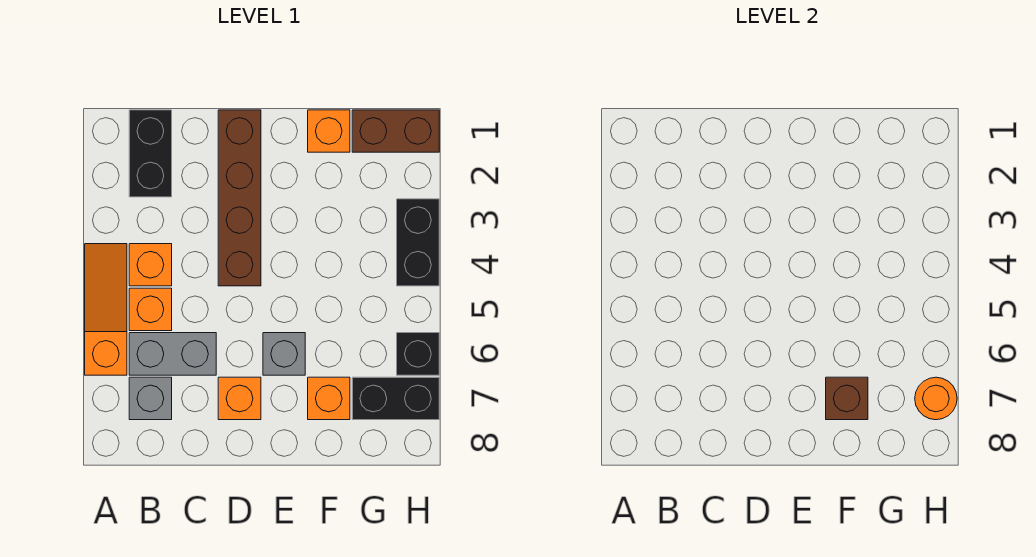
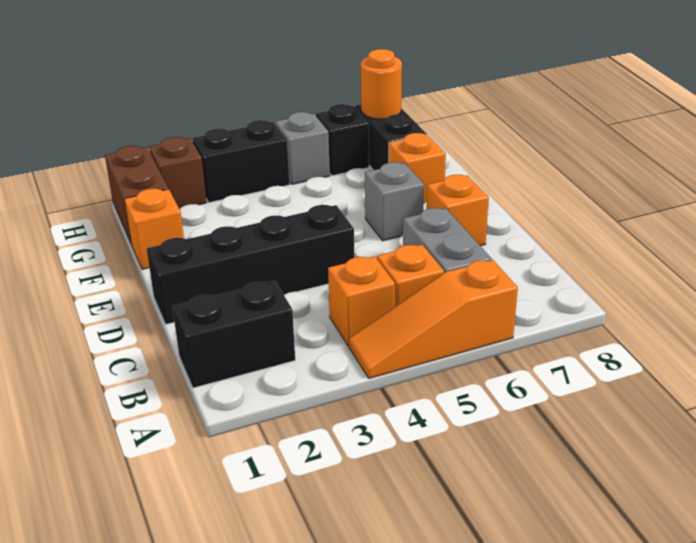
grey 1x1 brick [129,377,172,420] -> grey 1x1 brick moved to [276,112,330,184]
brown 1x4 brick [218,110,261,286] -> black 1x4 brick [147,205,354,324]
brown 1x1 brick [826,377,868,420] -> brown 1x1 brick moved to [149,137,206,209]

